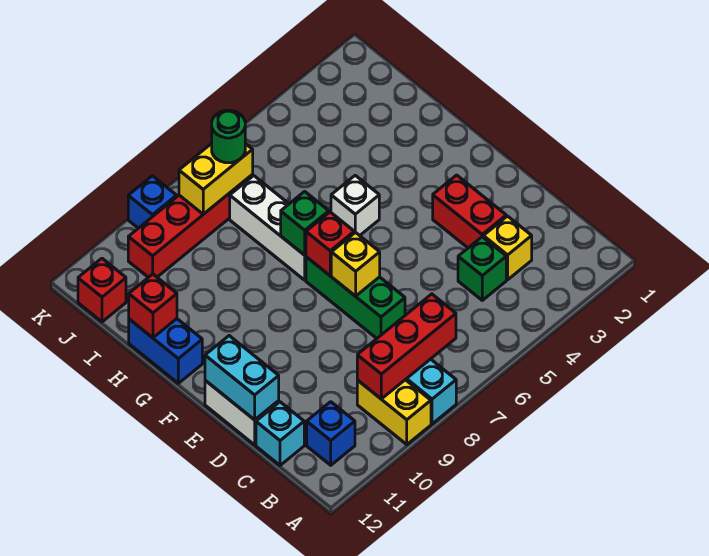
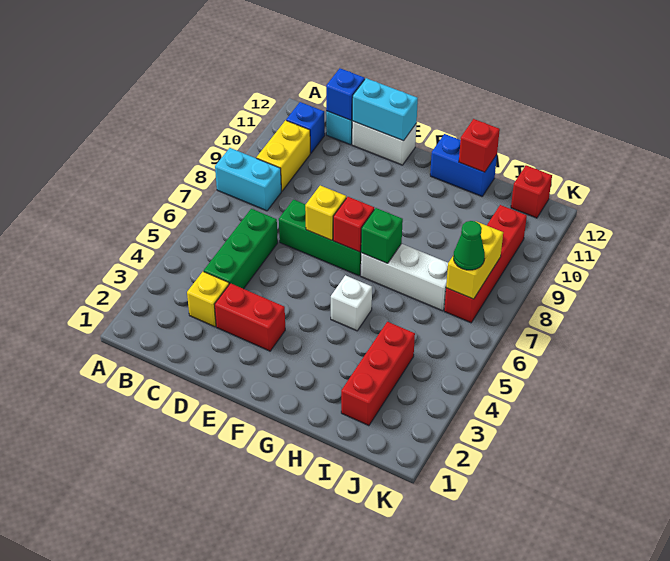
yellow 1x2 brick [357,380,431,444] -> yellow 1x2 brick turned to [256,120,310,191]
red 1x3 brick [357,294,456,399] -> red 1x3 brick moved to [341,322,415,426]
green 1x1 brick [458,237,506,300] -> green 1x3 brick [204,209,278,289]
green 1x1 round brick [212,110,245,163] -> green 1x1 cone [454,221,485,270]
blue 1x1 brick [128,176,177,228] -> blue 1x1 brick moved to [326,68,365,120]

